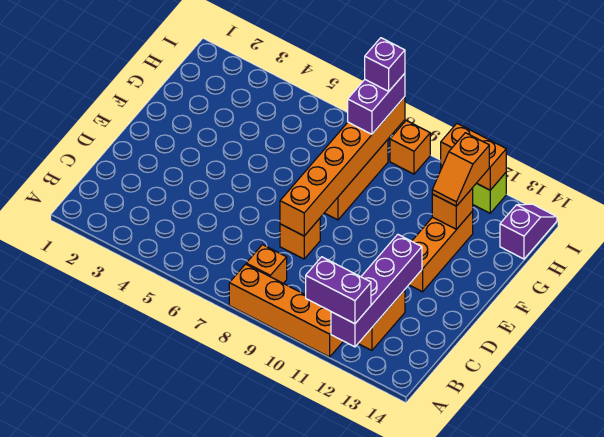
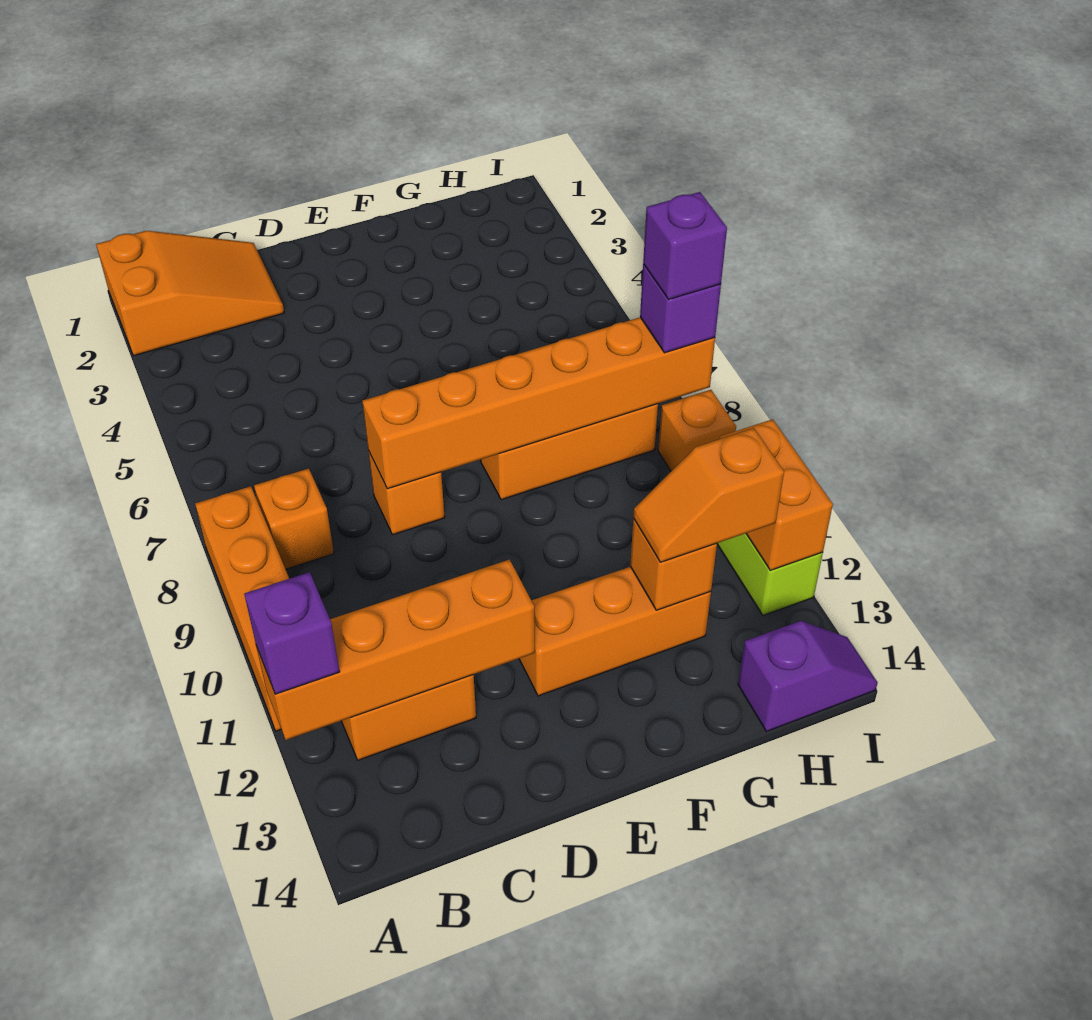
none -> orange 2x3 slope [96,231,284,356]
purple 1x2 brick [306,257,371,324] -> purple 1x1 brick [244,572,340,694]
purple 1x4 brick [331,234,422,347] -> orange 1x4 brick [256,560,535,740]
purple 1x2 brick [348,73,405,134] -> purple 1x1 brick [640,264,721,353]

